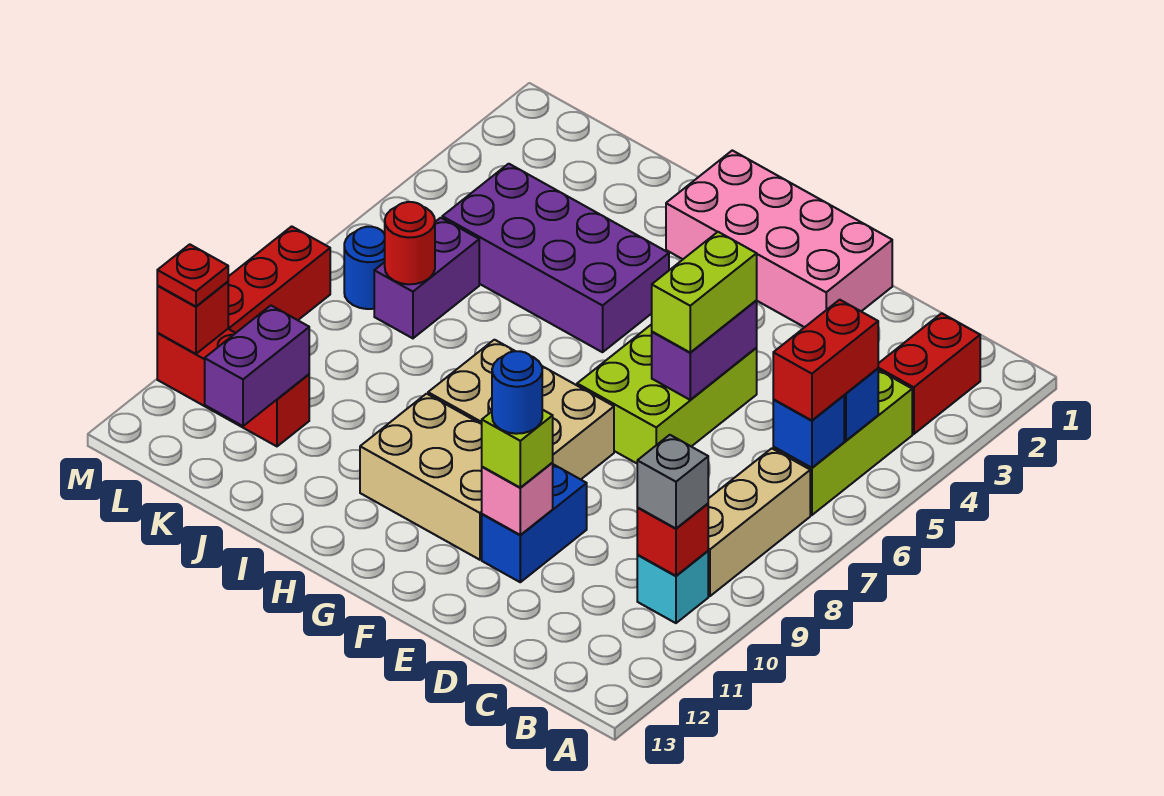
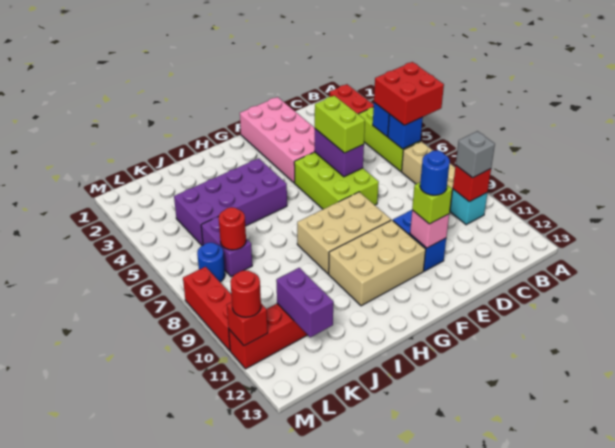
red 1x2 brick [773,300,878,420] -> red 2x2 brick [374,62,444,125]
pink 2x4 brick [666,150,892,327] -> pink 2x4 brick turned to [240,97,315,183]
red 1x1 plate [157,244,228,307] -> red 1x1 round brick [230,270,261,317]

